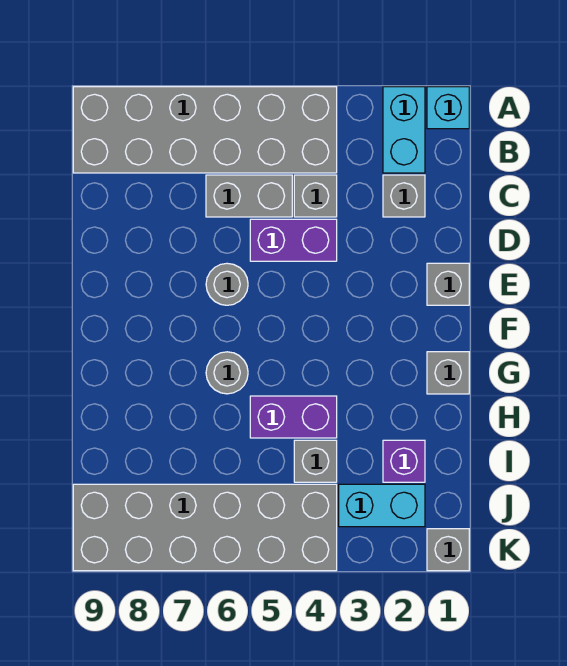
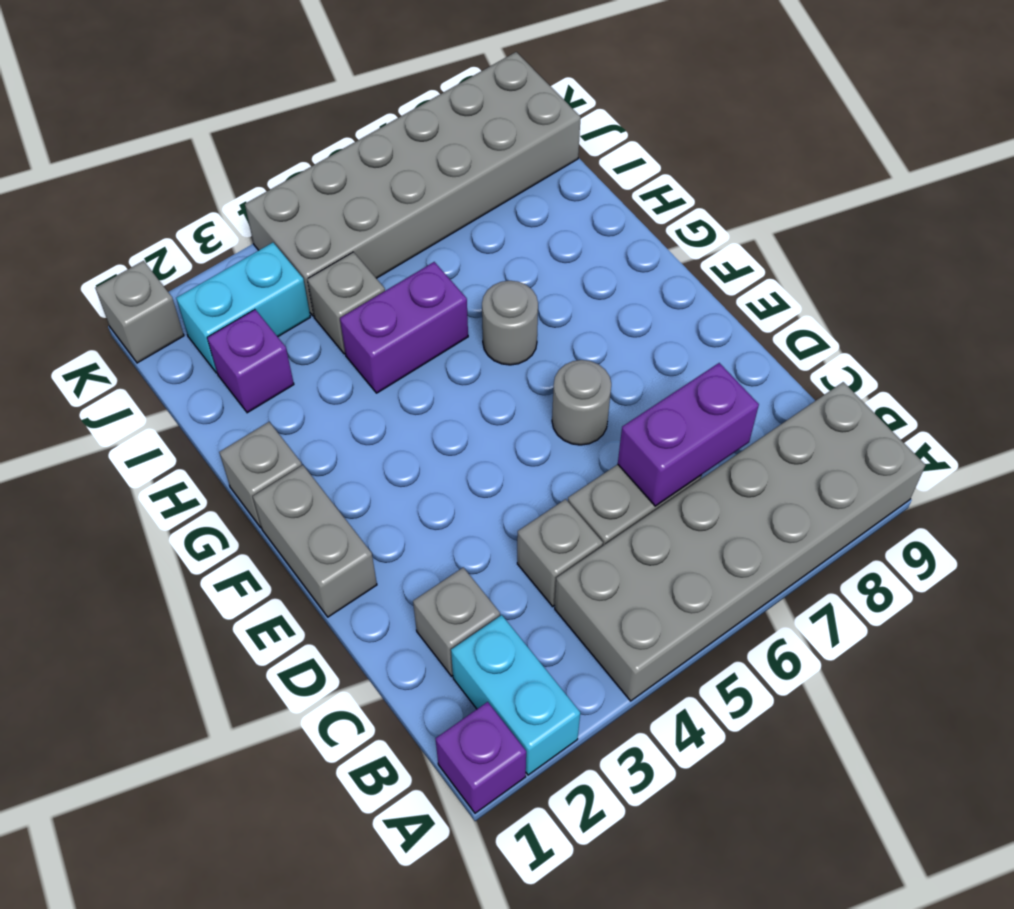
cyan 1x1 brick [427,87,469,129] -> purple 1x1 brick [436,702,526,813]
purple 1x2 brick [250,219,337,261] -> purple 1x2 brick moved to [618,363,759,506]
grey 1x1 brick [427,263,469,305] -> grey 1x2 brick [253,465,377,617]

